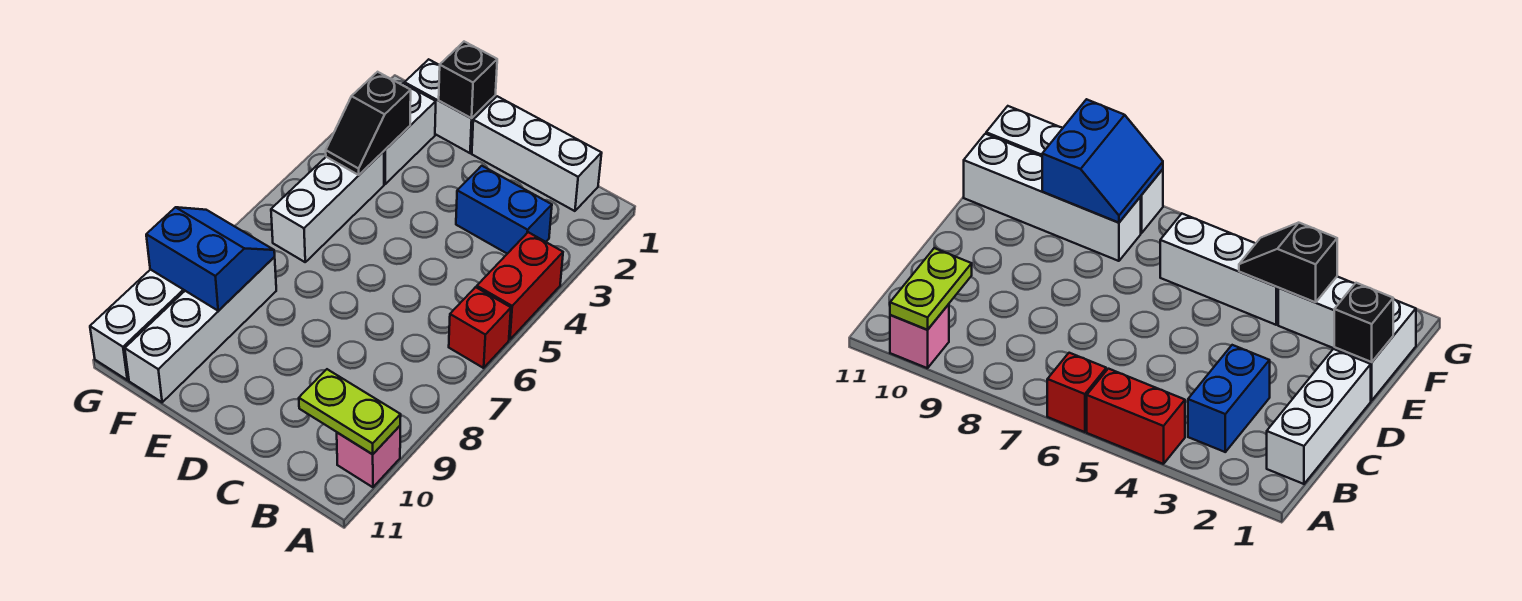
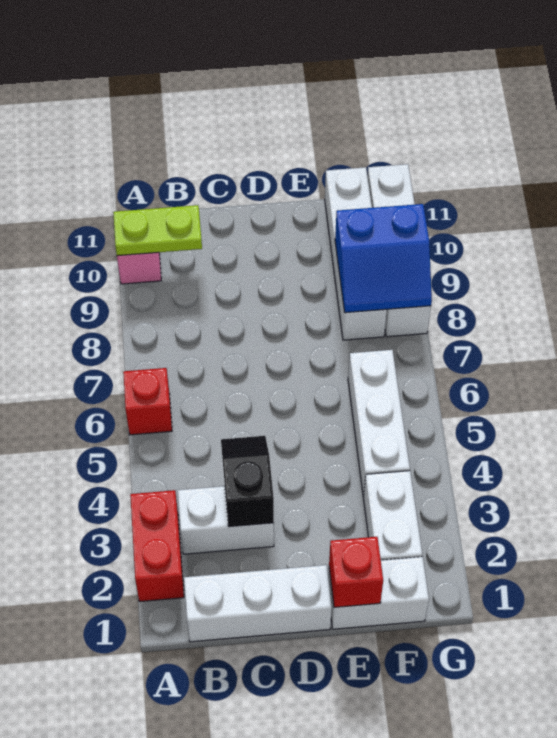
red 1x2 brick [477,232,563,340] -> red 1x2 brick moved to [130,490,184,602]
blue 1x2 brick [456,166,552,254] -> white 1x2 brick [178,486,274,554]
black 1x1 brick [439,42,497,118] -> red 1x1 brick [329,537,383,607]
black 1x2 slope [326,72,411,175] -> black 1x2 slope moved to [221,436,274,527]

